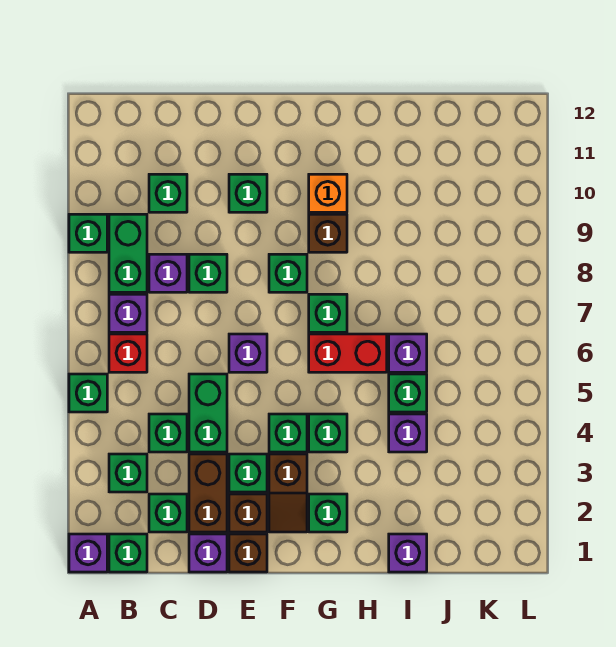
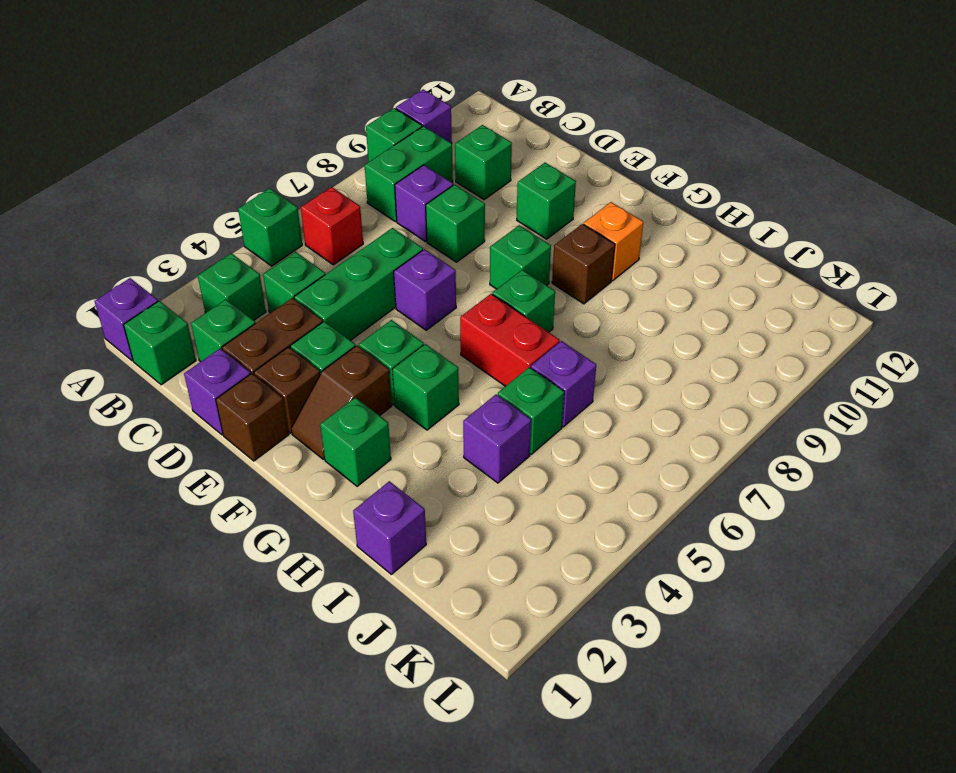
purple 1x1 brick [109,294,147,332] -> purple 1x1 brick moved to [396,89,452,143]
green 1x2 brick [189,374,227,452] -> green 1x3 brick [294,228,423,341]

